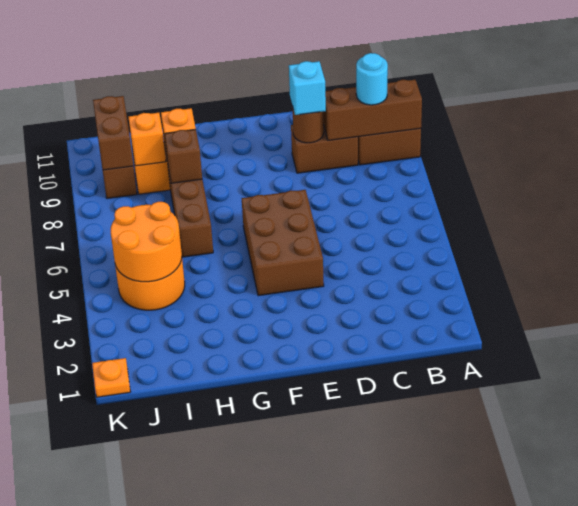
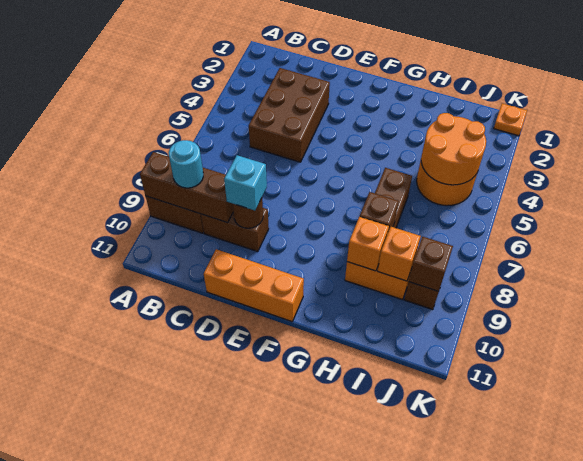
none -> orange 1x3 brick [204,249,304,321]
brown 2x3 brick [242,190,324,296] -> brown 2x3 brick moved to [249,68,330,162]
brown 1x2 brick [93,96,133,170] -> brown 1x1 brick [409,237,453,291]

